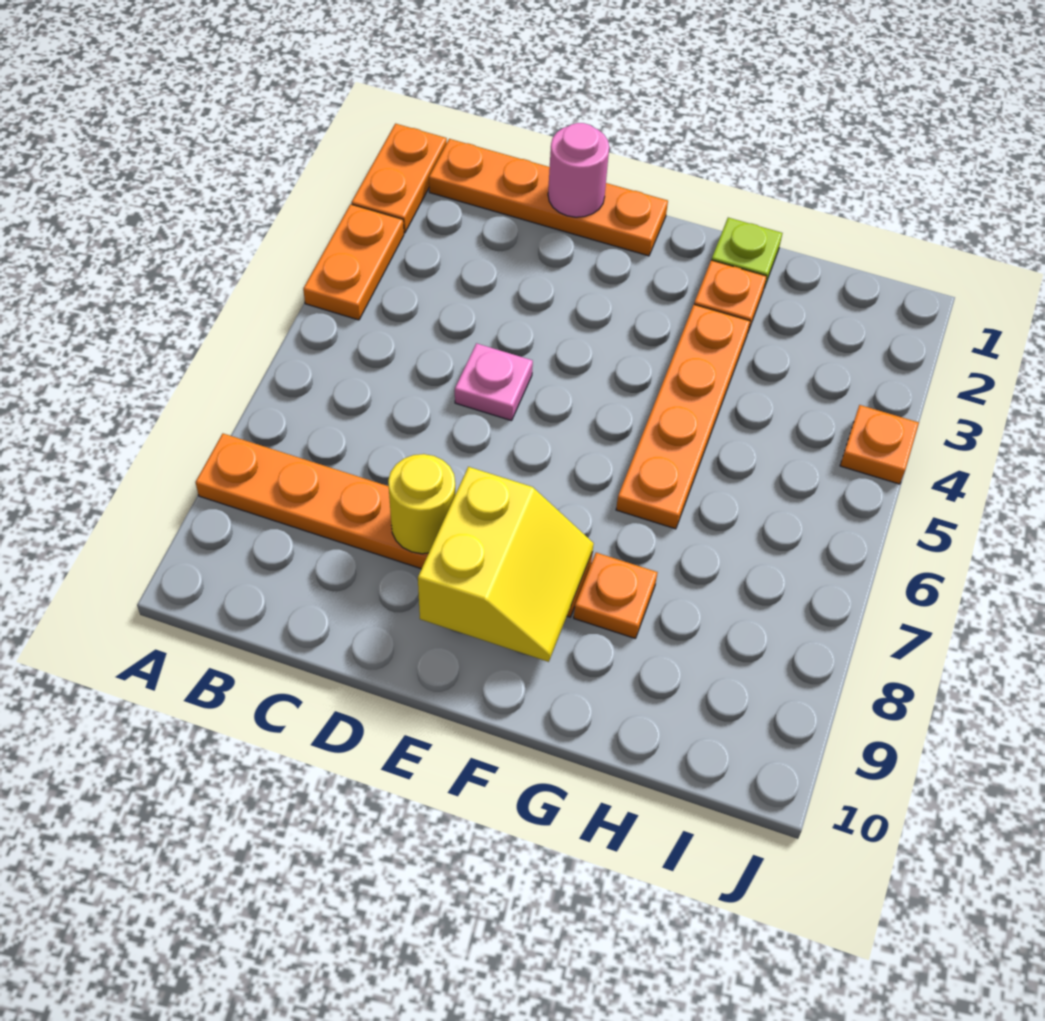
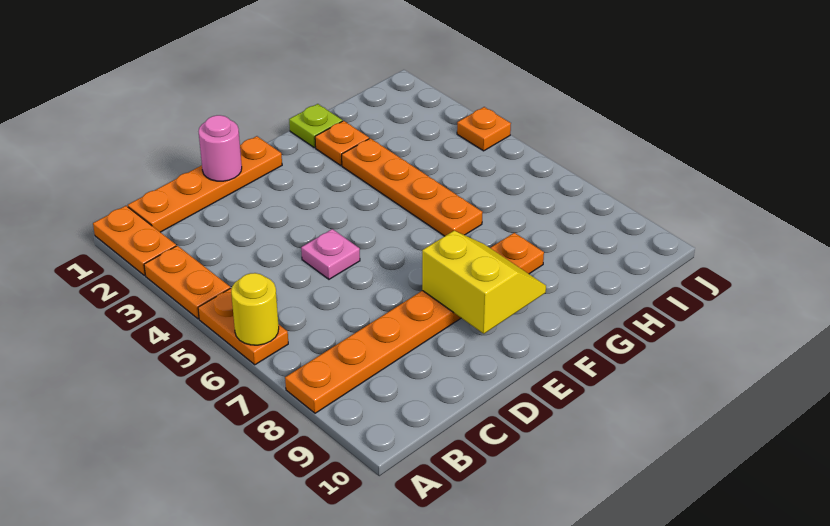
none -> orange 1x2 plate [198,288,288,365]
yellow 1x1 round brick [388,454,455,554] -> yellow 1x1 round brick moved to [231,273,279,345]

